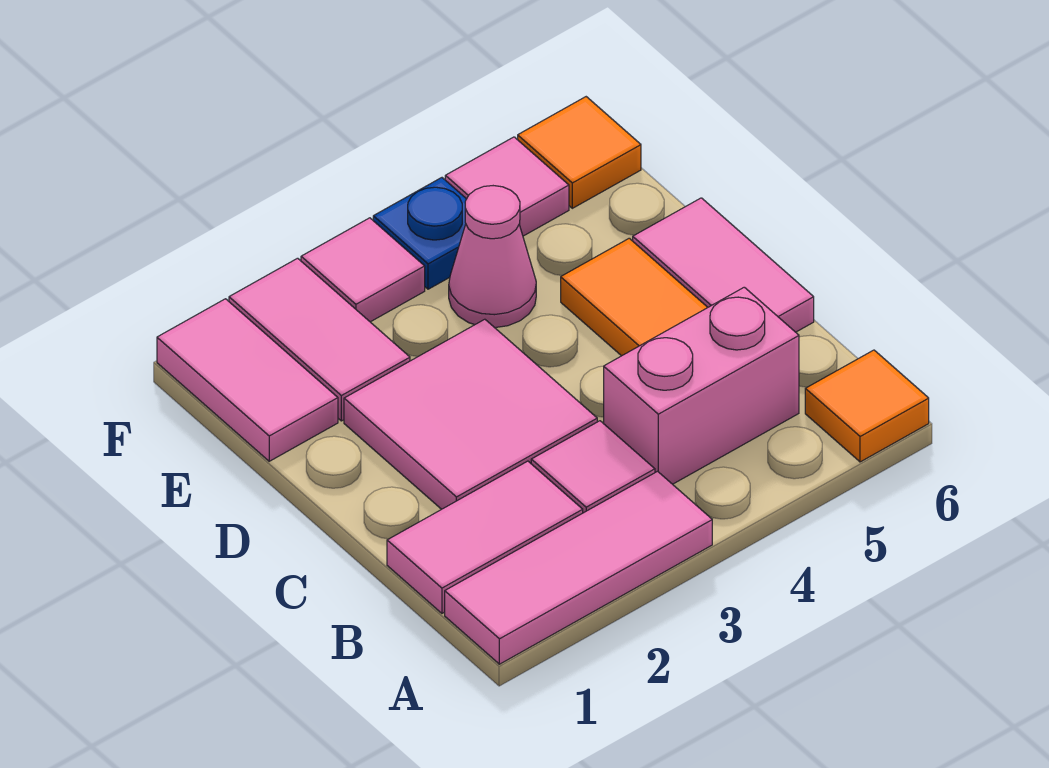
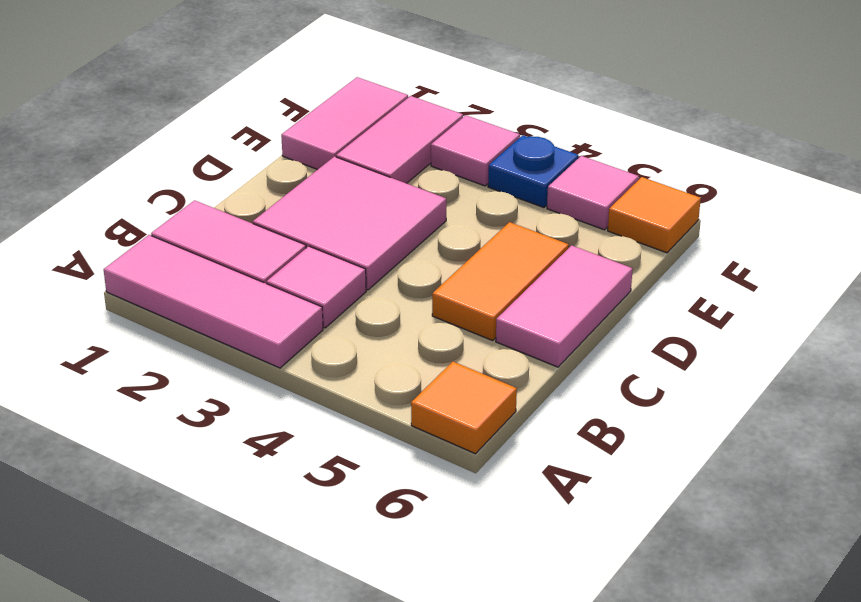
pink 1x2 brick [604,287,799,484] -> none
pink 1x1 cone [449,186,536,328] -> none

